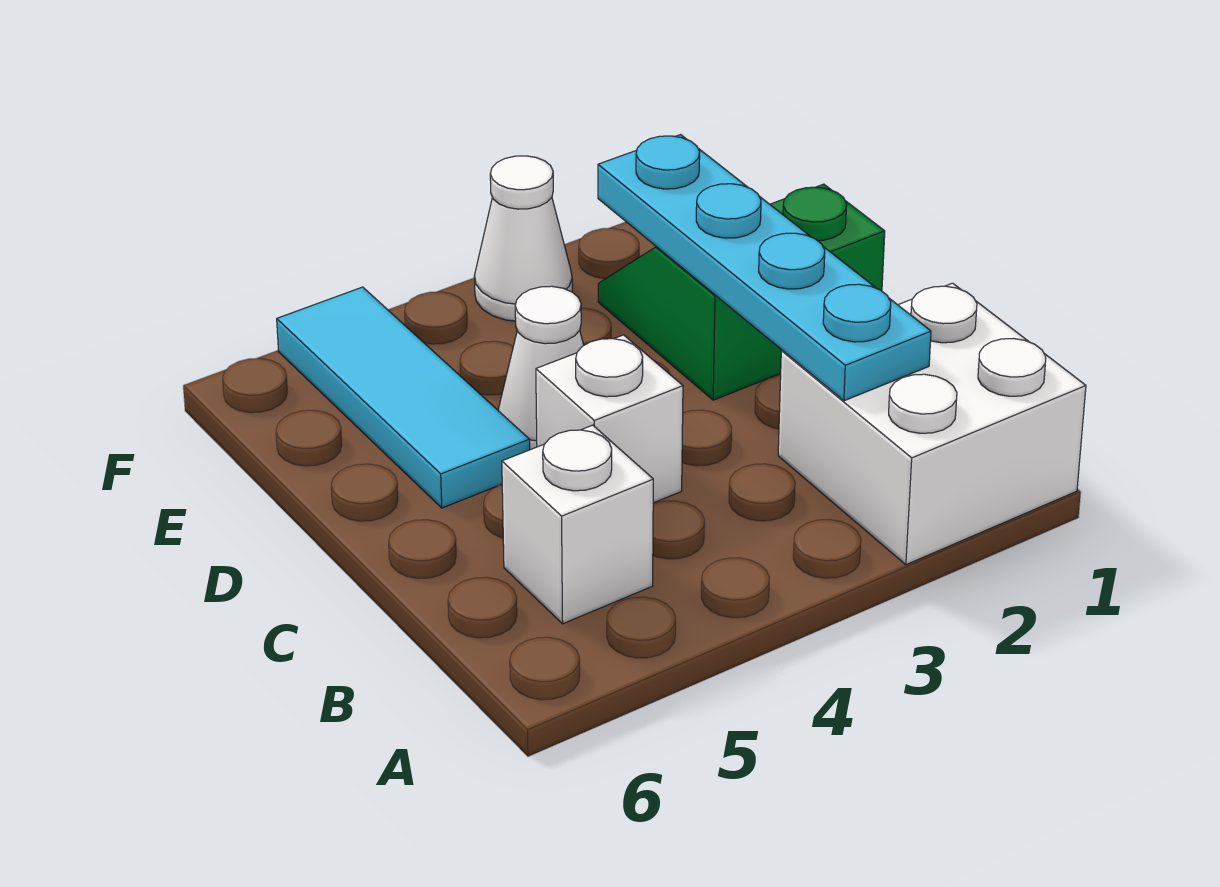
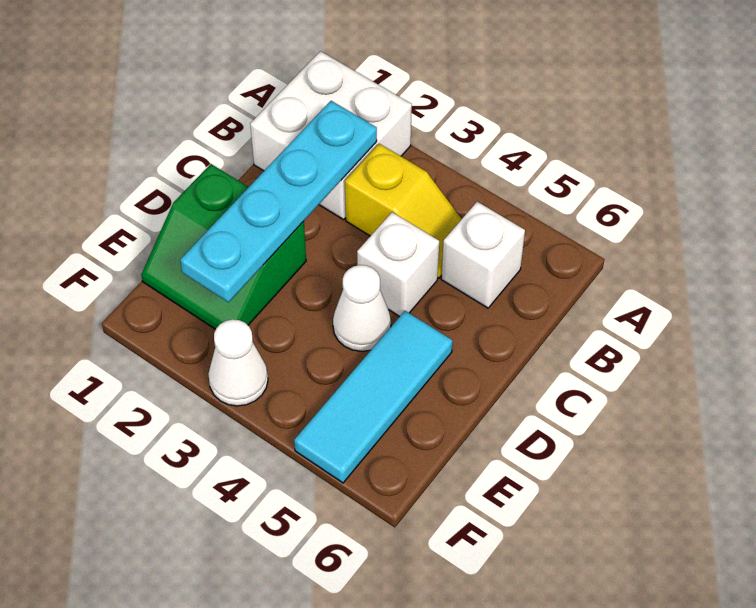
none -> yellow 1x2 slope [345,144,461,278]

